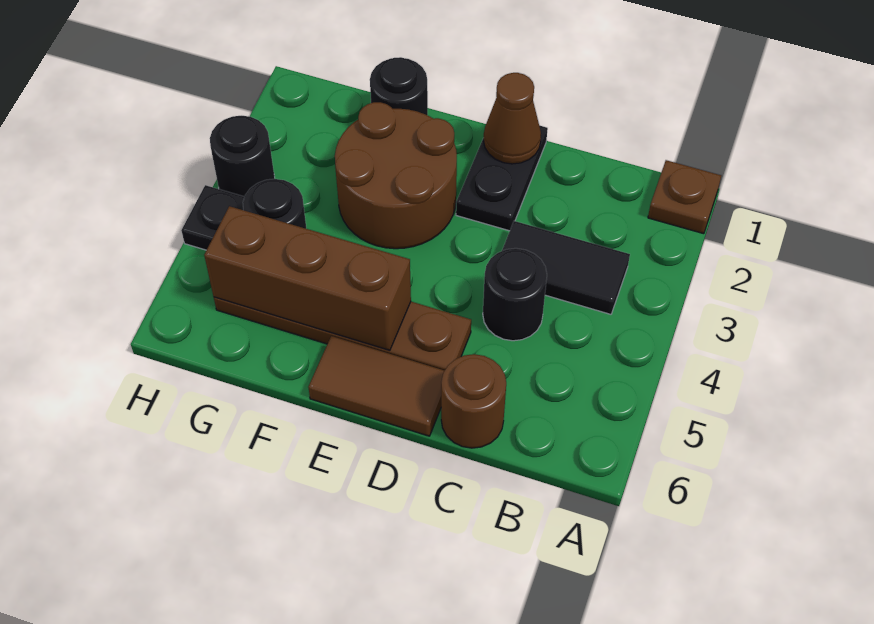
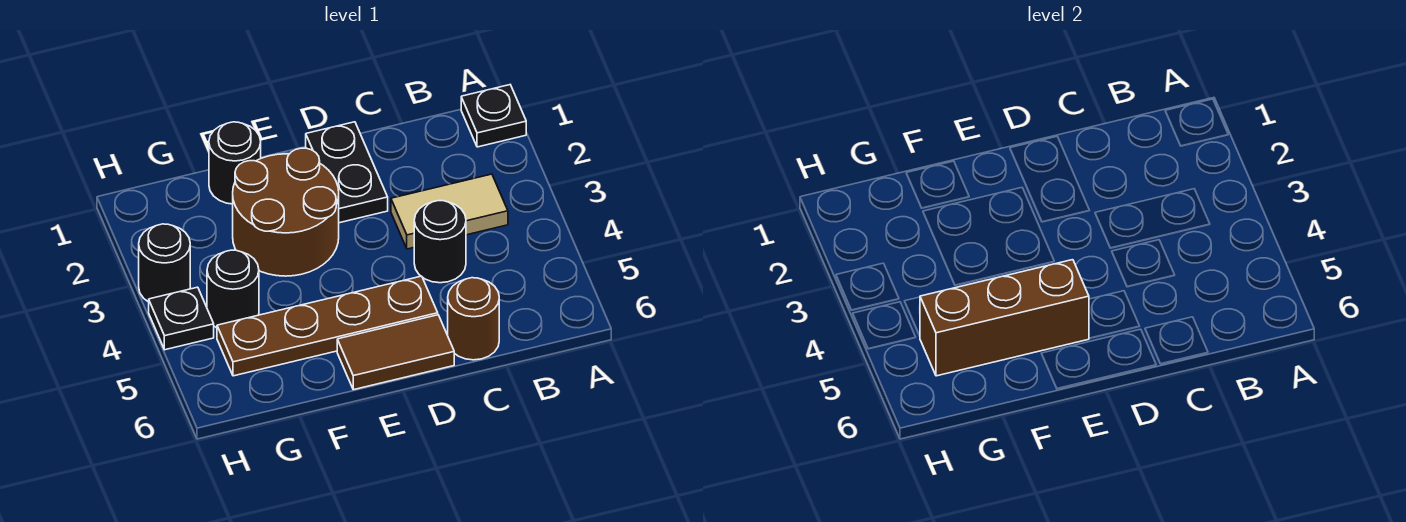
brown 1x1 plate [648,160,721,234] -> black 1x1 plate [461,85,526,147]
black 1x2 tile [502,221,630,314] -> tan 1x2 tile [391,174,508,249]
brown 1x1 cone [484,73,541,164] -> none

